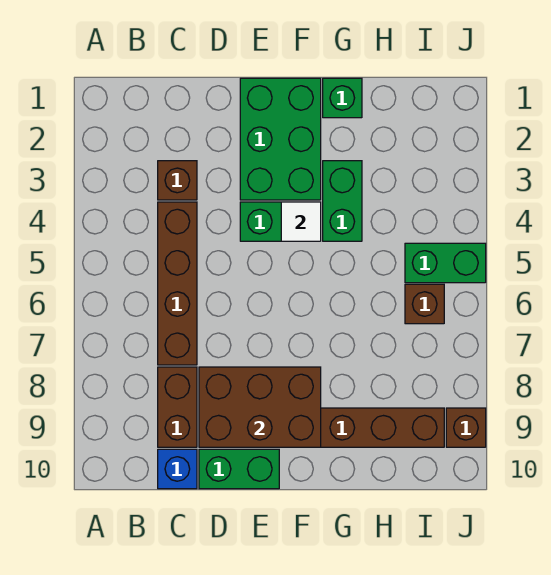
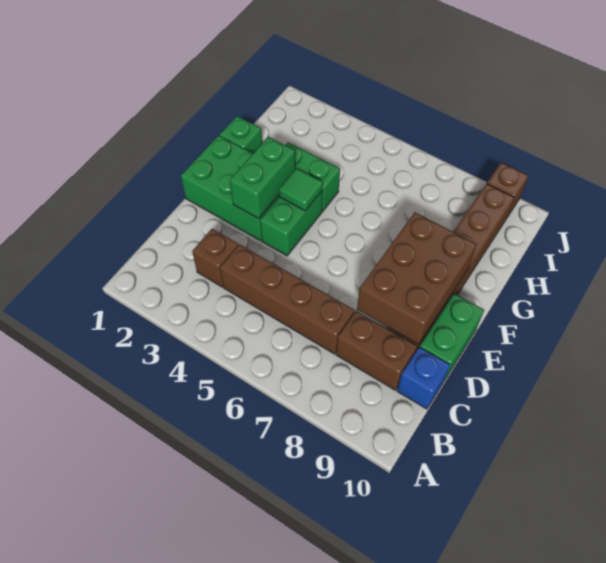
white 1x1 tile [281,202,321,241] -> green 1x1 tile [279,168,323,211]
green 1x2 brick [405,243,486,283] -> green 1x2 brick moved to [230,137,295,219]
brown 1x1 brick [405,284,444,324] -> none

